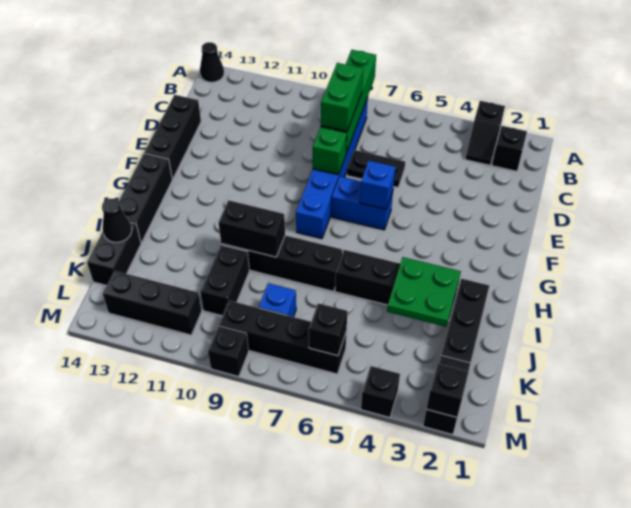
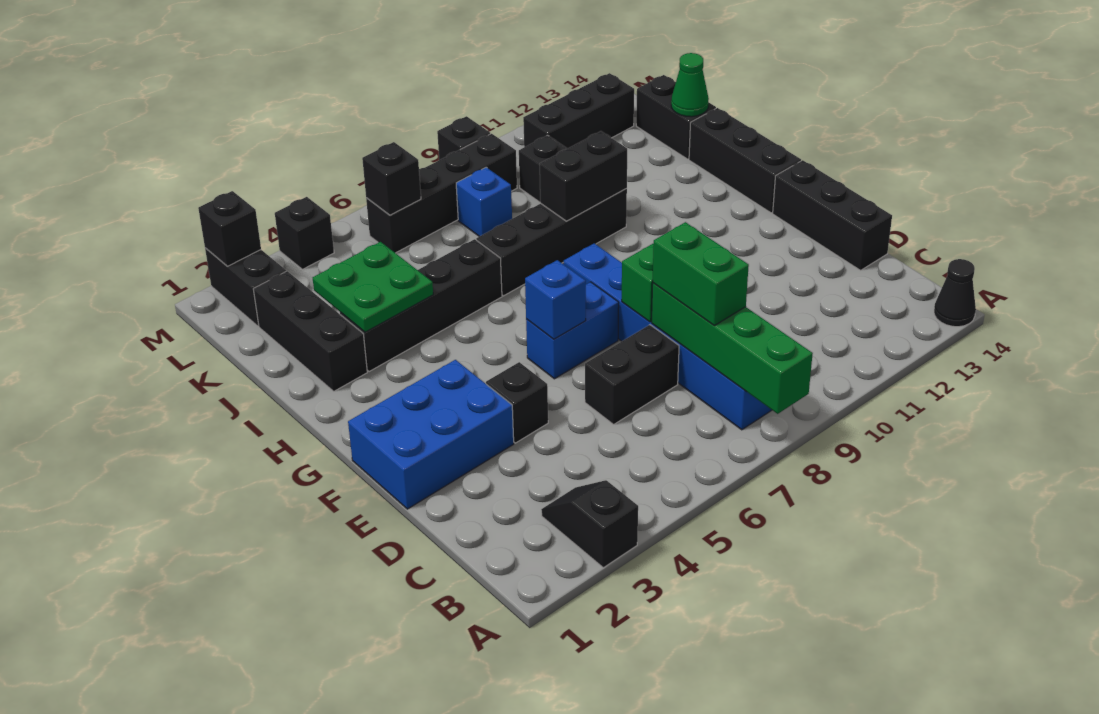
black 1x1 brick [492,126,527,171] -> black 1x1 brick moved to [486,362,548,443]
black 1x2 plate [347,150,405,187] -> black 1x2 brick [585,325,679,424]
none -> blue 2x3 brick [348,360,514,509]
black 1x1 cone [102,199,132,242] -> green 1x1 cone [671,53,709,117]

